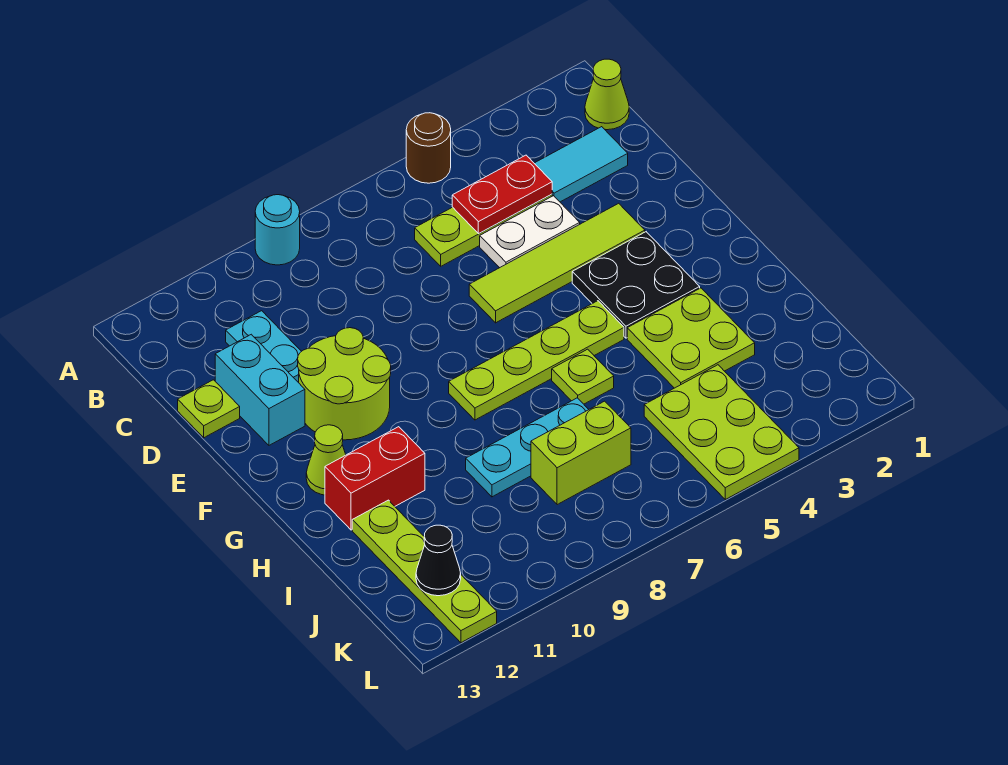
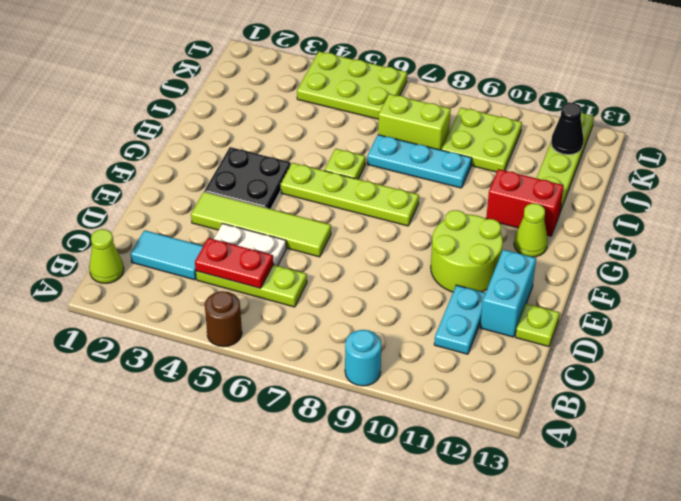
lime 2x2 plate [627,288,755,388] -> lime 2x2 plate moved to [442,108,522,172]
lime 2x3 plate [644,365,799,499] -> lime 2x3 plate turned to [297,51,407,119]

